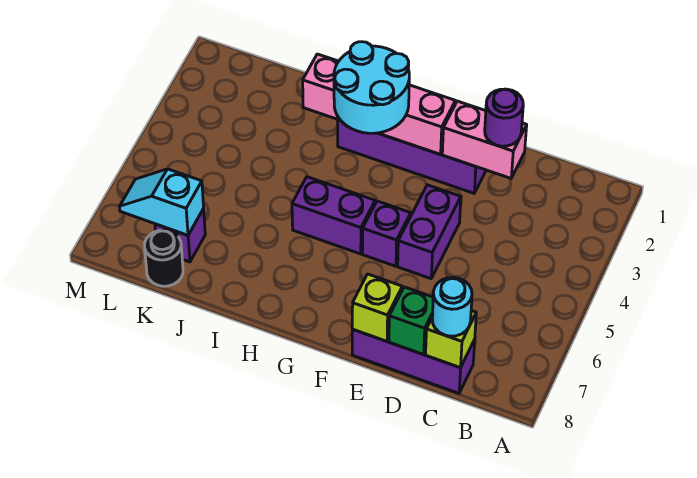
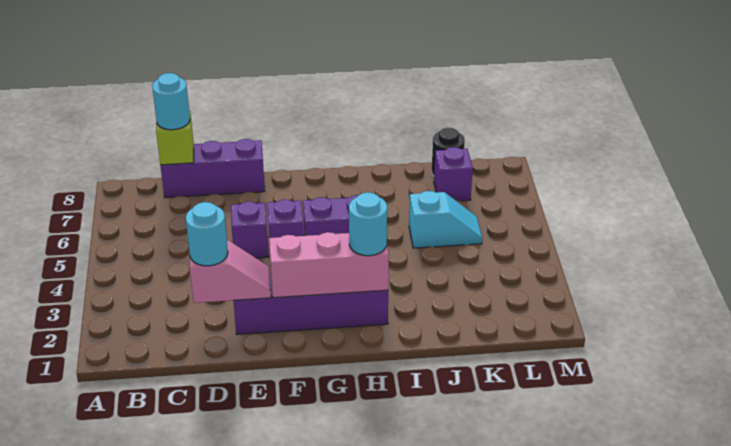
pink 1x2 brick [442,101,527,178] -> pink 1x2 slope [190,240,271,303]
purple 1x1 round brick [485,89,523,146] -> cyan 1x1 round brick [186,202,228,266]
green 1x1 brick [389,287,433,355] -> none
purple 1x2 brick [398,185,461,279] -> purple 1x1 brick [231,202,269,258]
lime 1x1 brick [352,274,402,341] -> none
pink 1x4 brick [303,54,455,154] -> pink 1x3 brick [269,232,389,298]
cyan 2x2 round brick [334,42,409,133] -> cyan 1x1 round brick [349,192,387,256]
cyan 1x2 slope [120,169,204,235] -> cyan 1x2 slope moved to [409,191,482,248]

